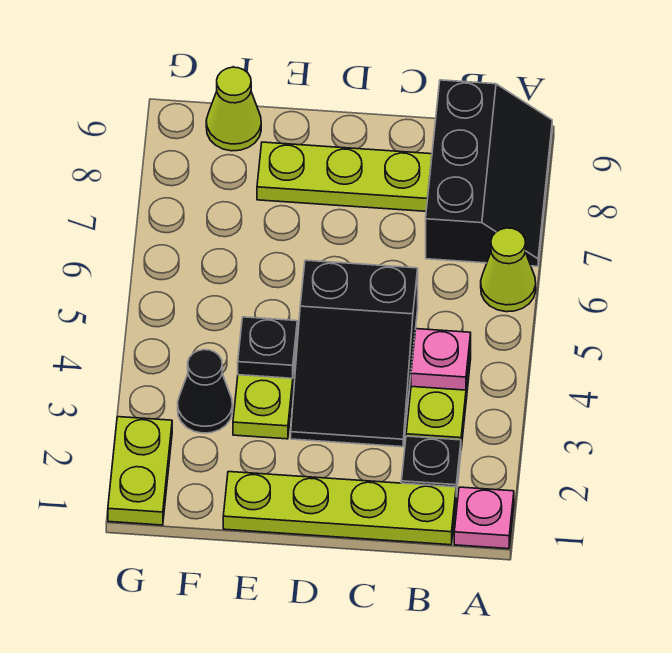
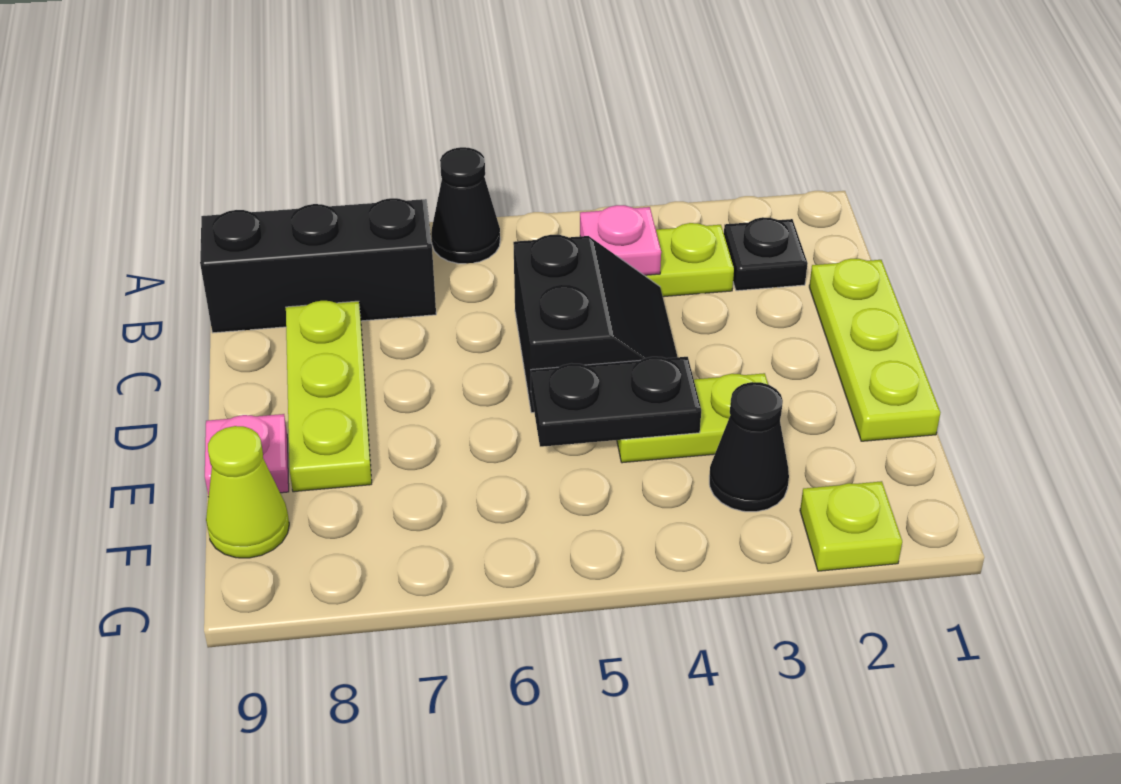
pink 1x1 plate [454,487,514,549] -> pink 1x1 plate moved to [205,414,289,497]
lime 1x1 cone [481,228,536,312] -> black 1x1 cone [431,147,500,264]
lime 1x4 plate [223,472,456,545] -> lime 1x3 plate [809,259,940,441]
black 2x3 slope [291,260,418,447] -> black 2x2 slope [513,235,677,413]
black 1x1 plate [238,317,297,378] -> black 1x2 plate [531,357,701,447]
lime 1x2 plate [108,417,172,525] -> lime 1x1 plate [800,481,902,571]

